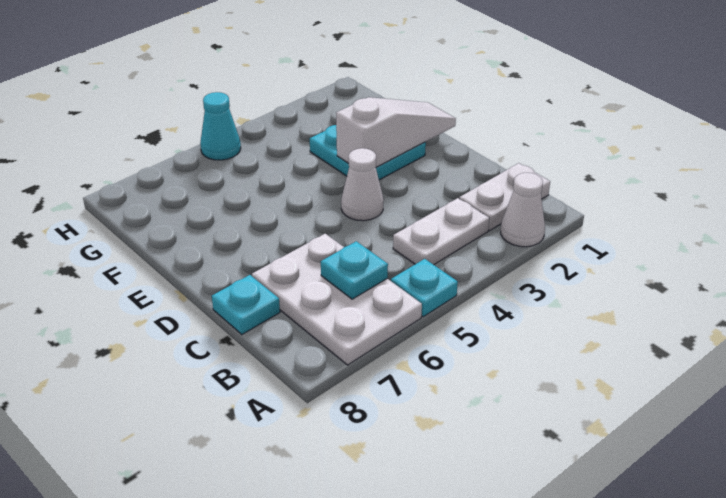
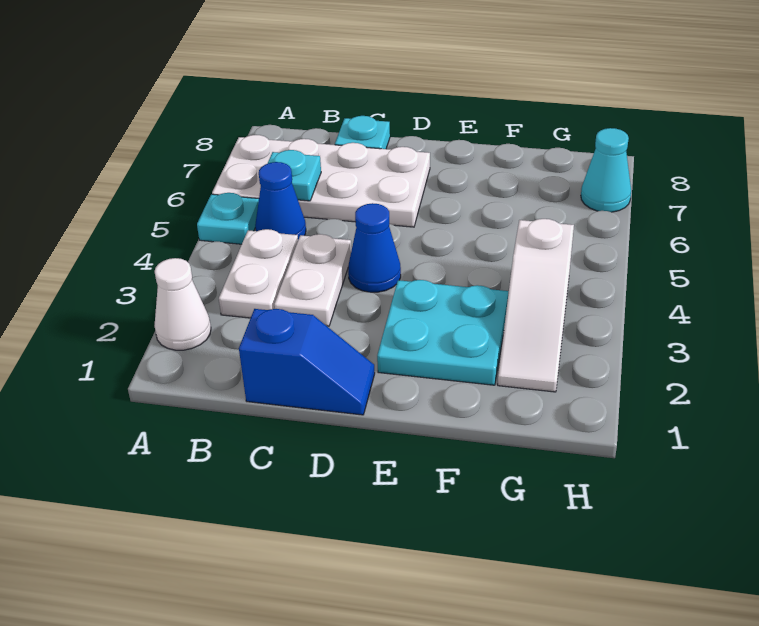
white 2x3 plate [252,234,422,365] -> white 2x4 plate [212,135,430,227]
white 1x2 plate [459,163,550,230] -> white 1x2 plate moved to [274,234,351,326]
none -> blue 1x1 cone [255,162,306,240]
none -> blue 1x2 slope [239,309,375,415]
white 1x1 cone [341,148,384,221] -> blue 1x1 cone [348,203,401,292]
white 1x3 slope [336,97,456,167] -> white 1x3 slope moved to [498,219,574,392]
cyan 1x1 cone [200,92,241,160] -> cyan 1x1 cone moved to [581,128,631,212]

